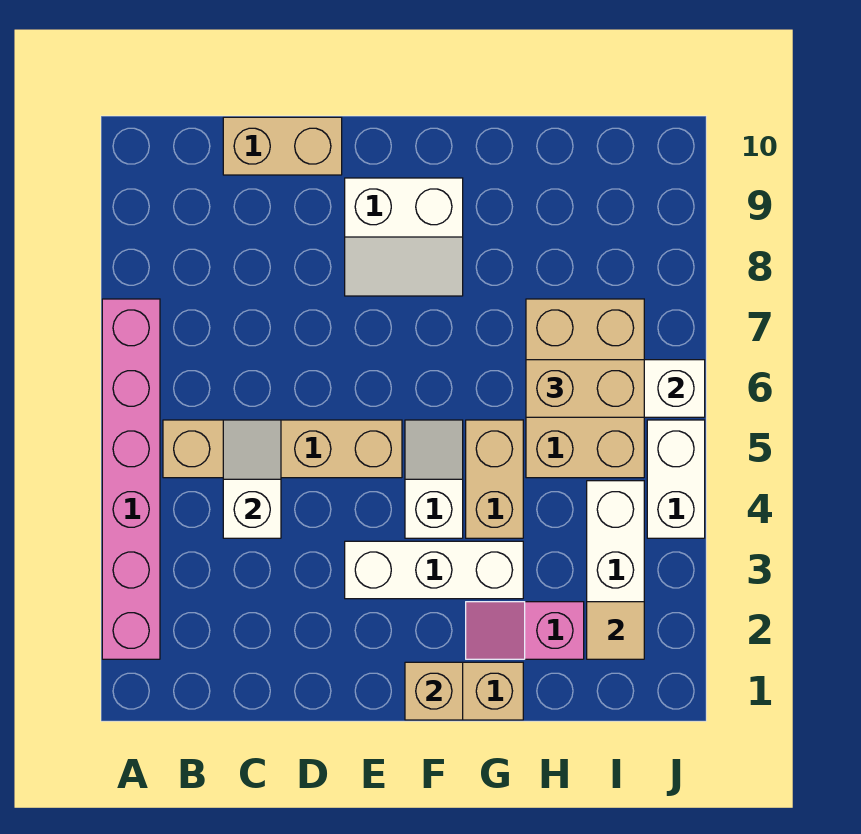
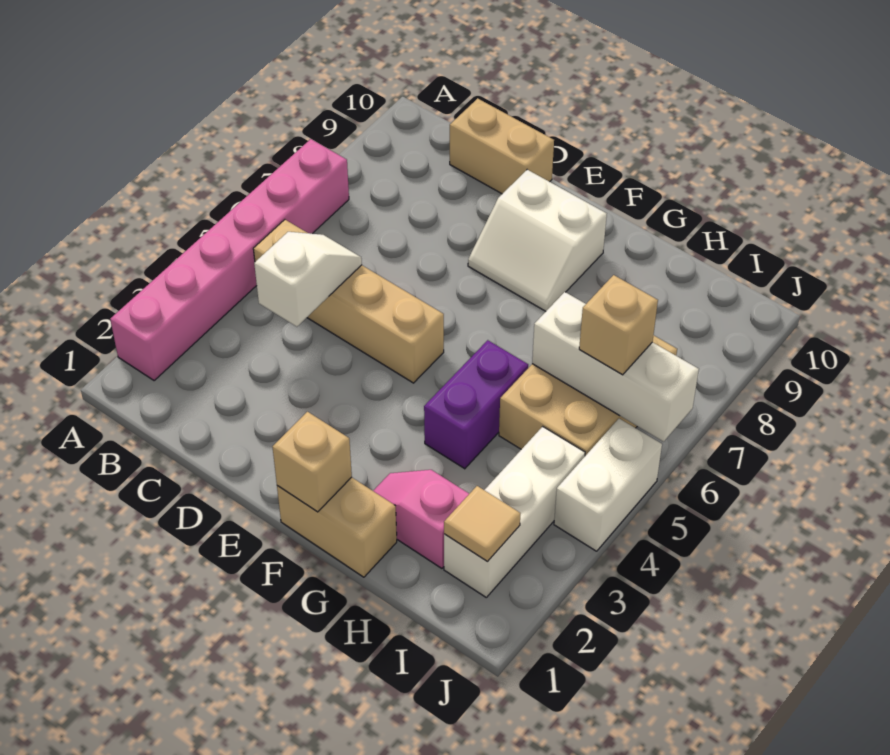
white 1x3 brick [345,541,523,599] -> none
white 1x2 slope [405,420,463,538] -> none
tan 1x2 brick [466,420,523,538] -> purple 1x2 brick [424,340,528,469]
tan 1x2 brick [526,360,644,417] -> tan 1x1 brick [579,275,658,375]

